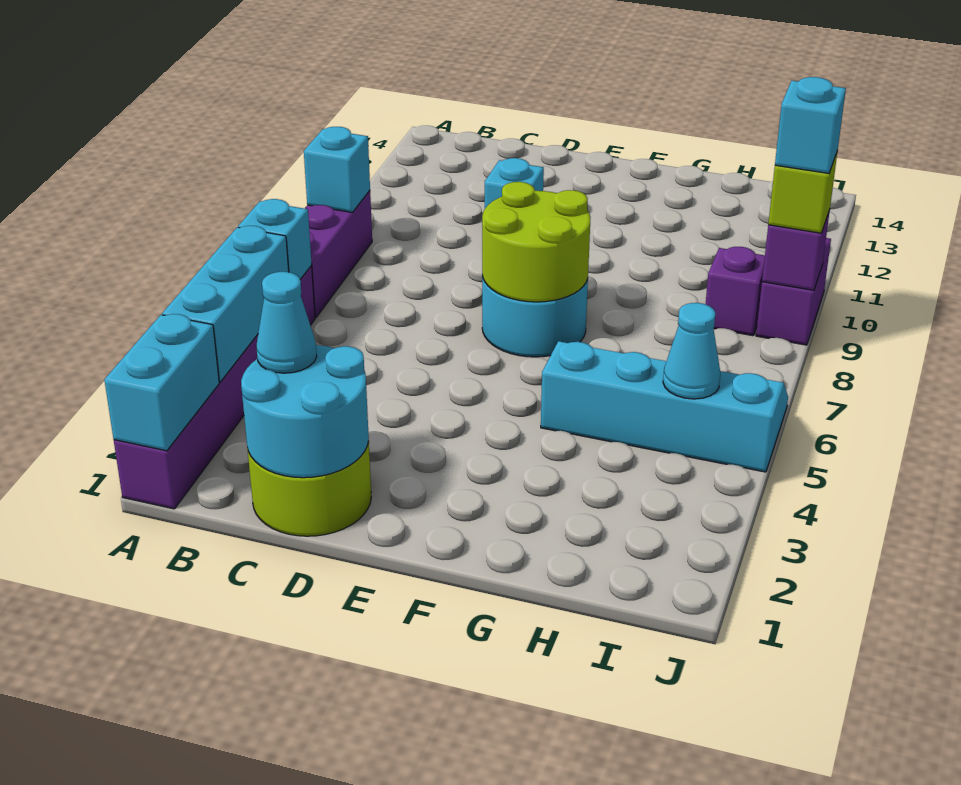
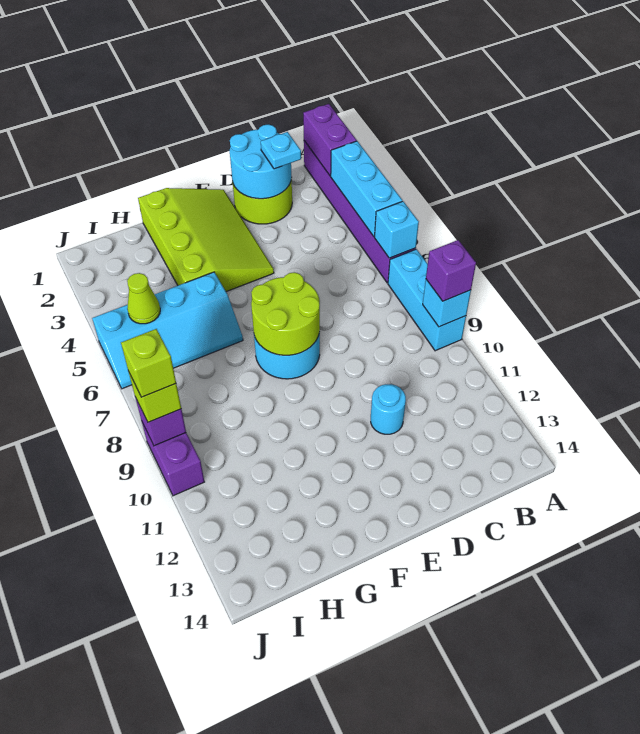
cyan 1x2 brick [104,314,219,451] -> purple 1x2 brick [303,104,357,176]
purple 1x3 brick [305,191,372,318] -> cyan 1x3 brick [388,249,466,351]
cyan 1x1 cone [256,272,317,373] -> cyan 1x1 plate [261,132,301,169]
cyan 1x1 brick [485,158,544,208] -> cyan 1x1 round brick [371,384,406,434]
none -> lime 3x4 slope [138,188,274,292]
cyan 1x1 cone [663,303,720,399] -> lime 1x1 cone [127,273,160,324]
purple 1x1 brick [706,247,765,336] -> purple 1x1 brick moved to [426,240,476,301]
cyan 1x1 brick [775,77,846,173] -> lime 1x1 brick [121,329,176,397]

